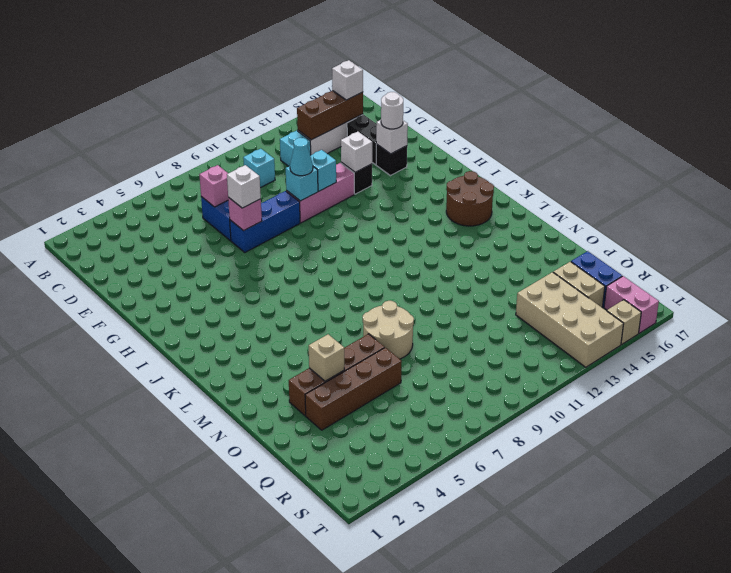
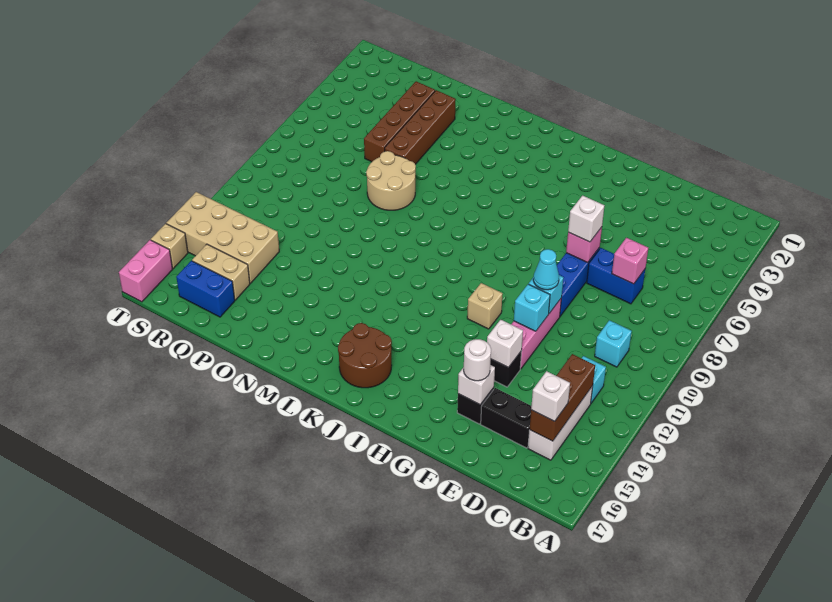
tan 1x1 brick [309,334,344,381] -> tan 1x1 brick moved to [467,283,503,329]
pink 1x2 brick [604,276,659,333] -> pink 1x2 brick turned to [119,240,173,302]

